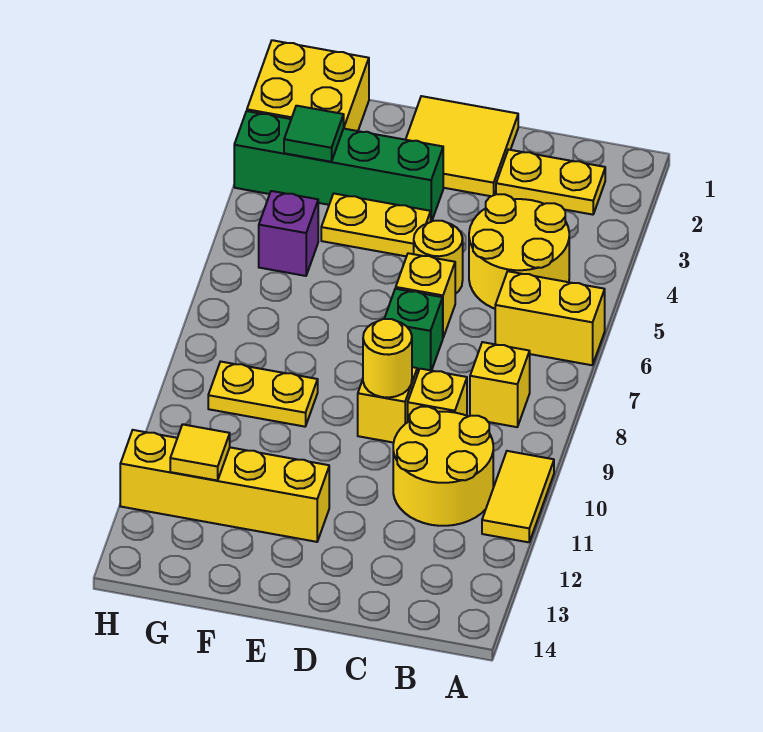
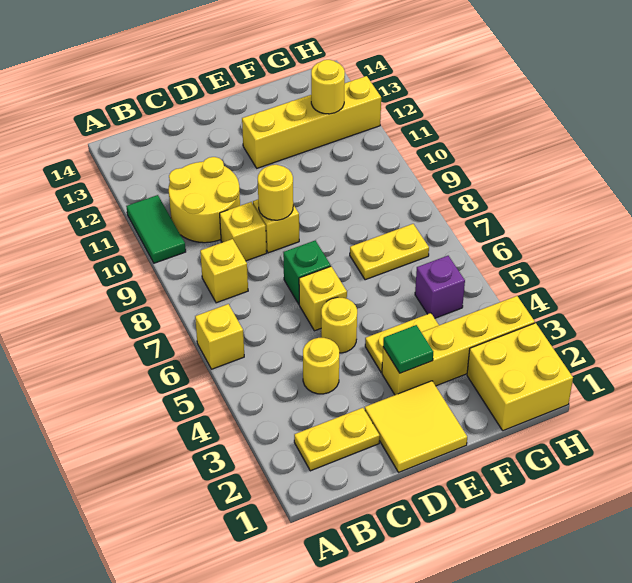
yellow 1x2 brick [495,271,605,365] -> yellow 1x1 brick [195,304,244,369]
yellow 1x2 tile [482,451,554,542] -> green 1x2 tile [126,195,186,263]
yellow 2x2 round brick [469,194,569,309] -> yellow 1x1 round brick [303,338,339,394]
green 1x4 brick [234,111,443,222] -> yellow 1x4 brick [382,296,535,395]
yellow 1x2 plate [208,362,318,427] -> yellow 1x2 plate moved to [350,224,429,280]
green 1x1 tile [284,106,344,162] -> green 1x1 tile moved to [383,325,433,373]
yellow 1x1 tile [170,424,230,481] -> yellow 1x1 round brick [311,60,345,114]

